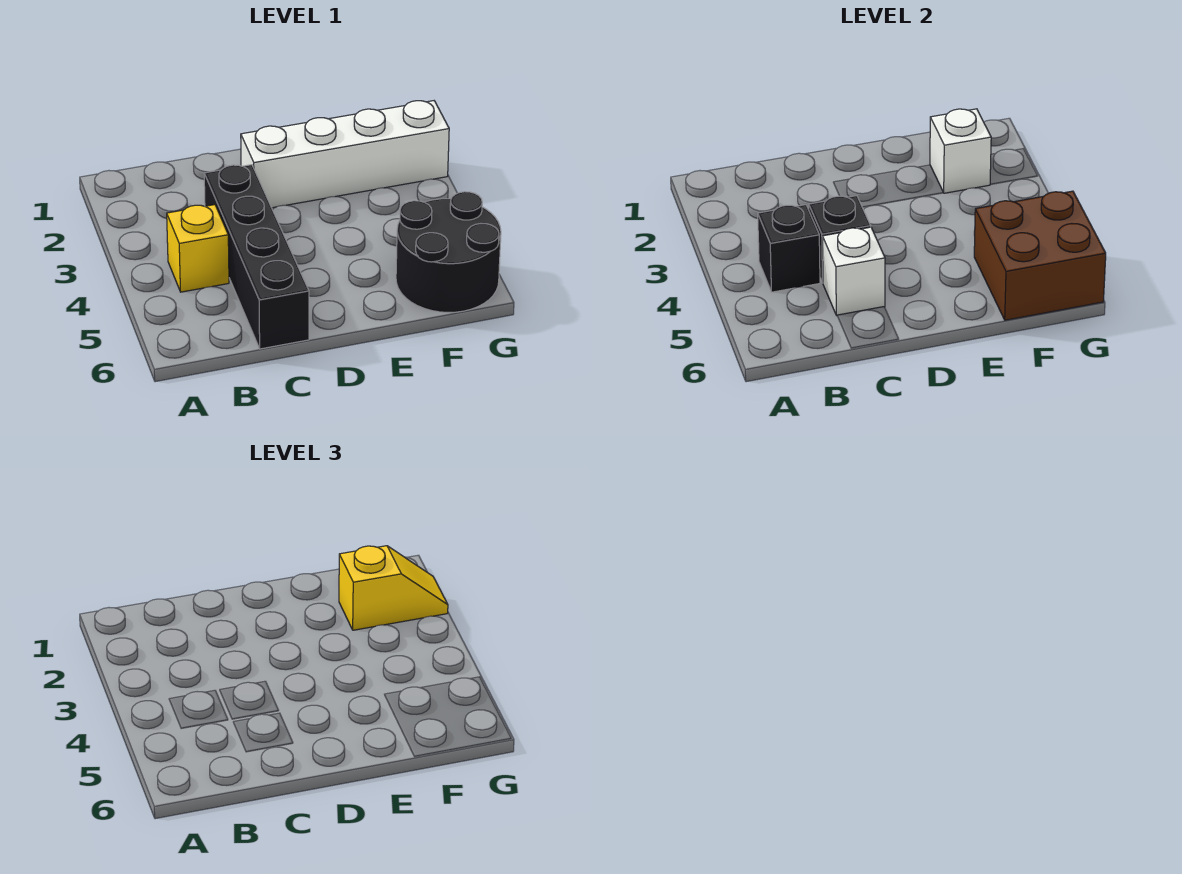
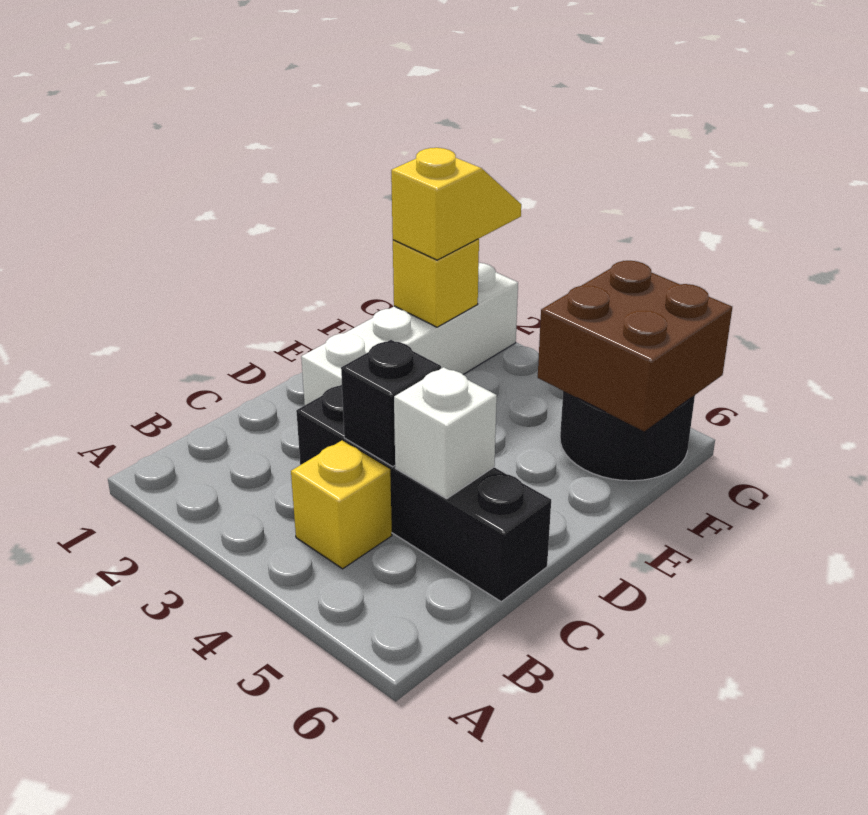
black 1x1 brick [758,205,820,292] -> none
white 1x1 brick [930,109,991,193] -> yellow 1x1 brick [393,239,479,327]

